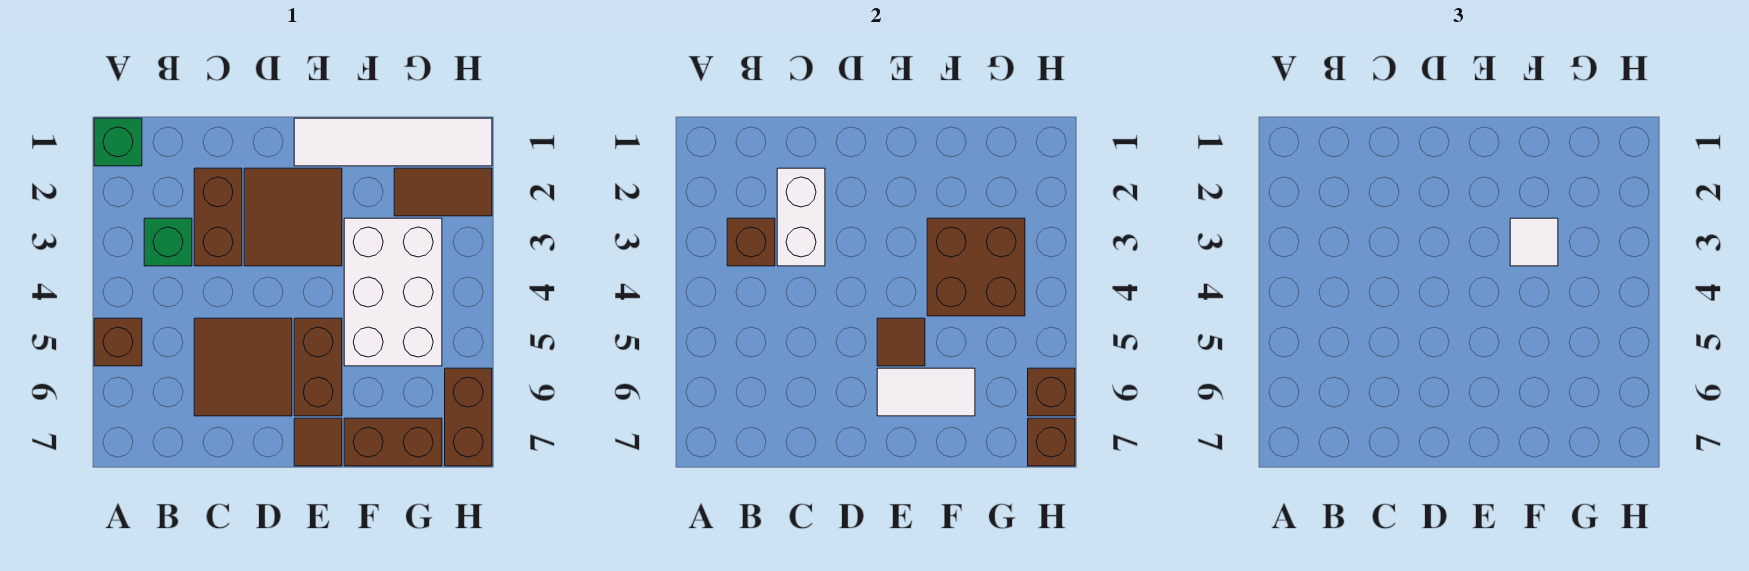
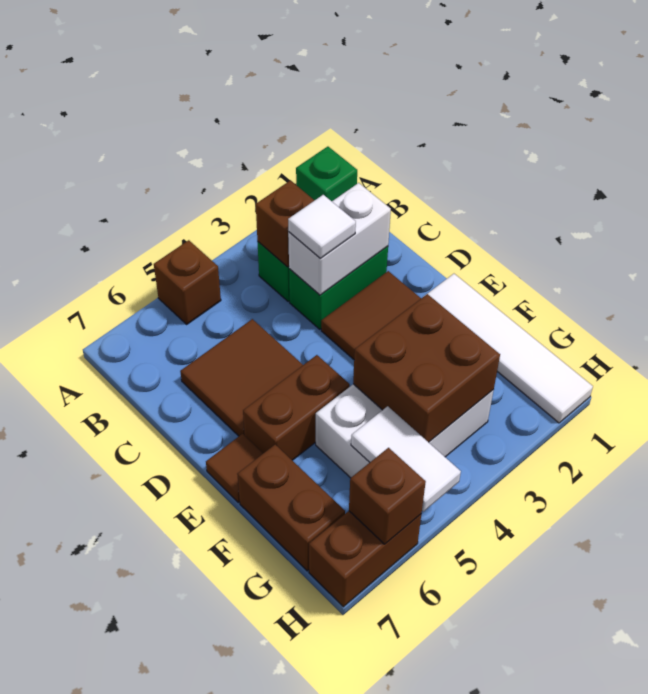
brown 1x2 brick [194,168,242,266] -> green 1x2 brick [289,246,388,329]
brown 1x1 tile [877,318,925,366] -> none
white 1x2 tile [877,368,975,416] -> white 1x2 tile moved to [351,406,461,512]
white 1x1 tile [1510,218,1558,266] -> white 1x1 tile moved to [288,195,356,259]
brown 1x2 tile [394,168,492,216] -> none
brown 1x1 brick [1028,418,1075,466] -> none

